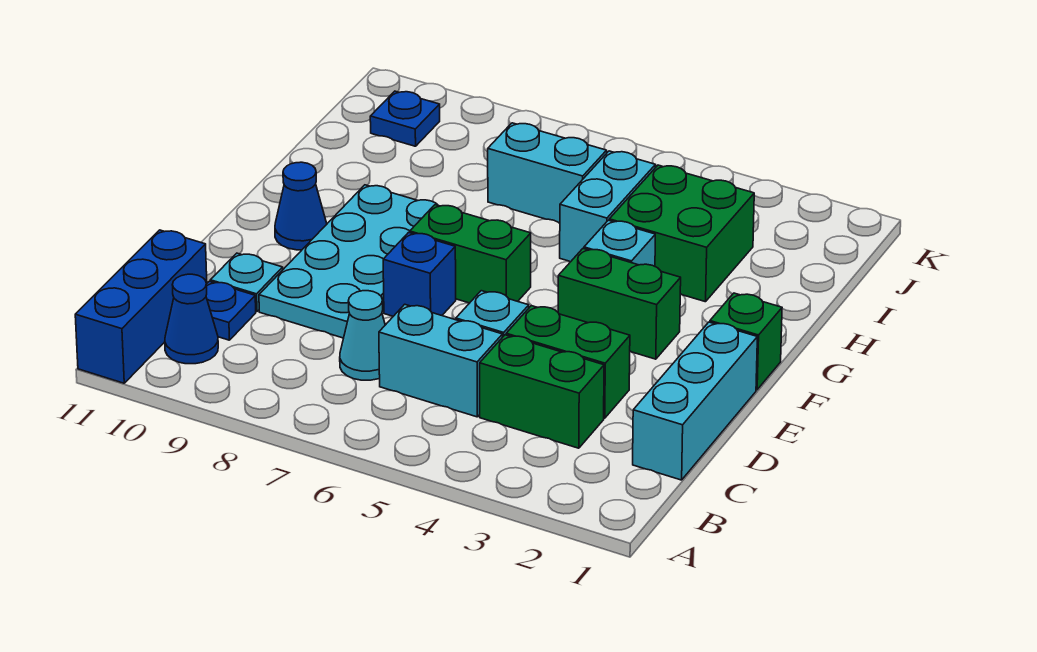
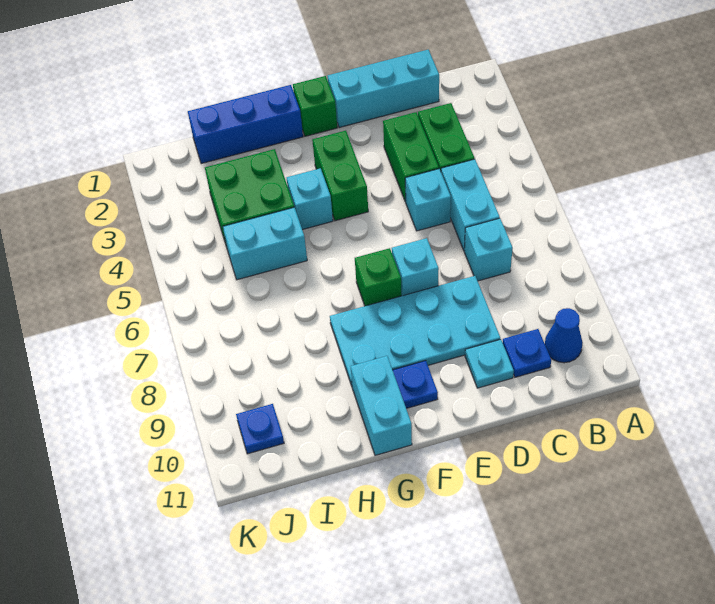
blue 1x3 brick [75,230,207,383] -> blue 1x3 brick moved to [188,85,303,164]
cyan 1x1 cone [340,291,385,380] -> cyan 1x1 brick [464,218,513,281]
blue 1x1 brick [383,232,456,316] -> cyan 1x1 brick [392,238,439,296]
green 1x2 brick [410,205,531,303] -> green 1x1 brick [355,248,402,306]
blue 1x1 cone [275,162,327,250] -> blue 1x1 plate [393,361,438,408]
cyan 1x2 brick [488,123,607,223] -> cyan 1x2 brick moved to [351,356,412,455]

